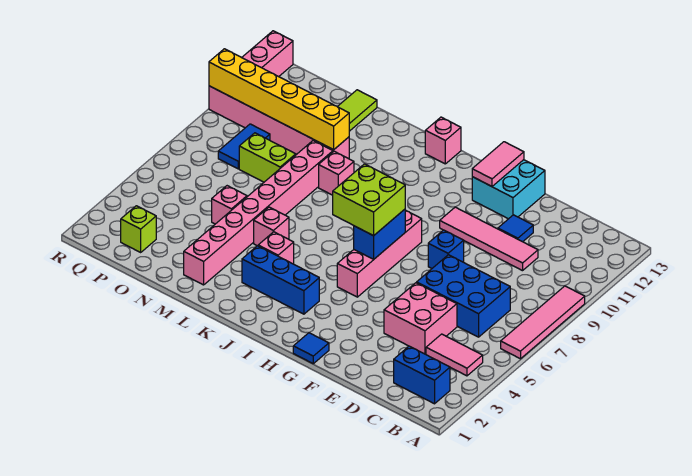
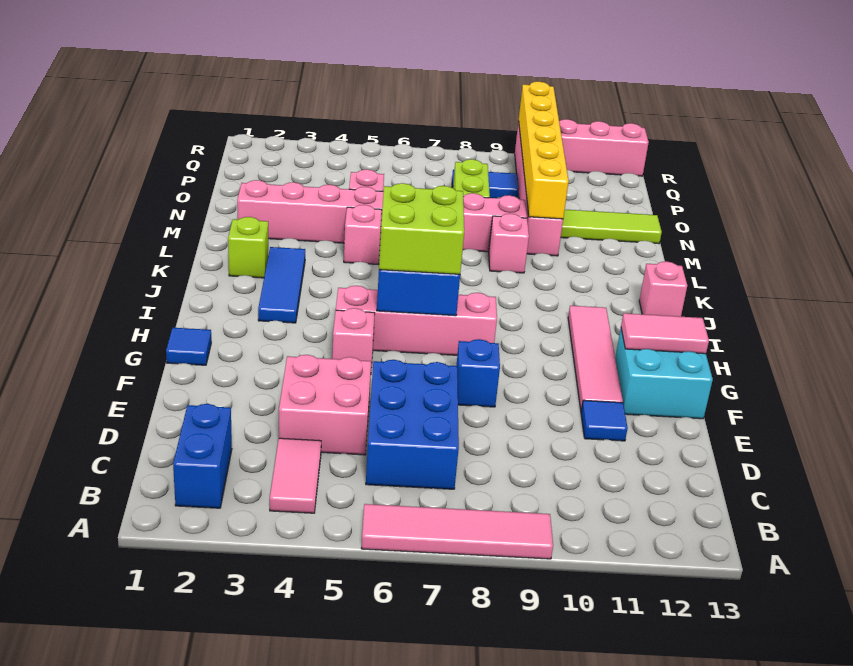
pink 1x4 tile [440,207,538,271] -> pink 1x4 tile moved to [568,306,623,410]
blue 1x3 brick [242,246,319,314] -> blue 1x3 tile [258,247,305,323]
pink 1x1 brick [258,232,294,264] -> pink 1x1 brick moved to [332,308,375,367]
lime 1x1 brick [121,206,156,252] -> lime 1x1 brick moved to [228,217,268,278]

